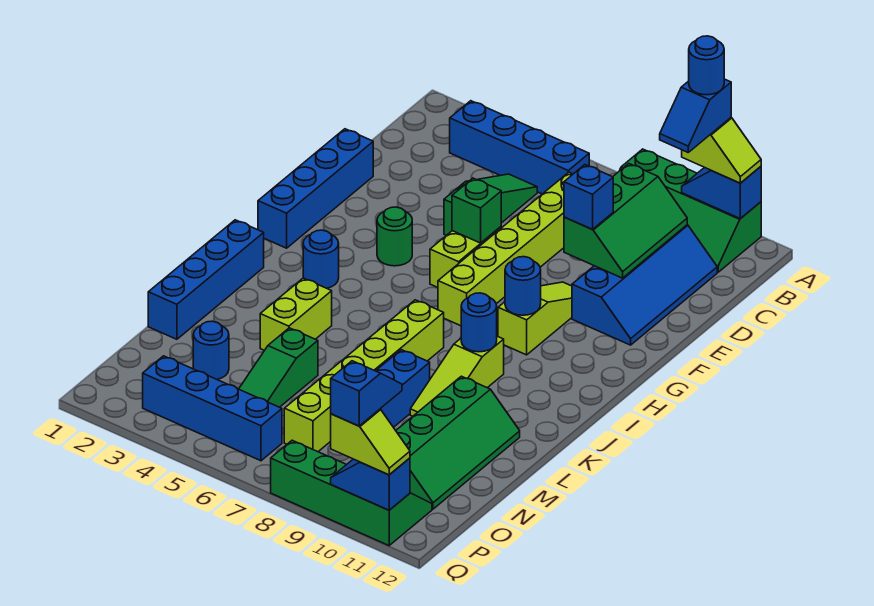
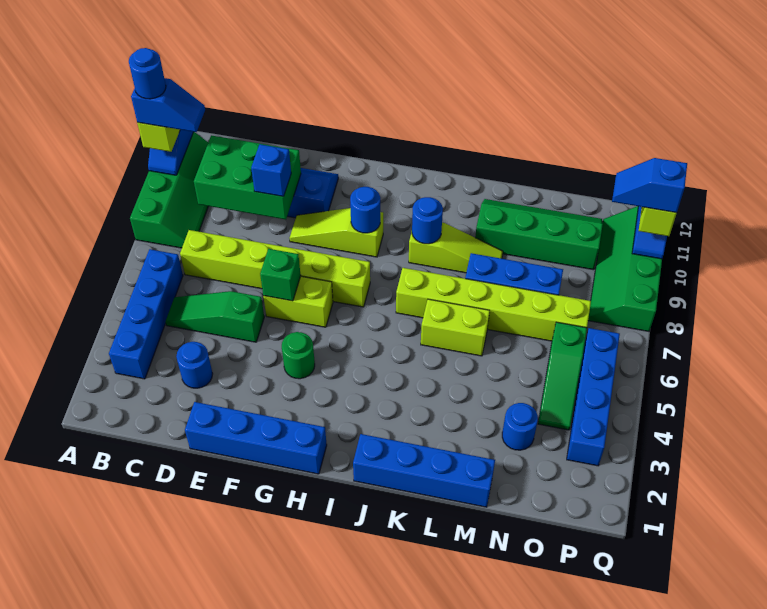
green 2x3 slope [564,164,687,278] -> green 2x3 brick [194,135,301,219]
blue 1x1 round brick [303,230,339,288] -> blue 1x1 round brick moved to [176,342,213,388]
lime 1x2 brick [260,278,332,350] -> lime 1x2 brick moved to [421,299,490,356]
green 1x3 slope [239,328,318,407] -> green 1x3 slope turned to [538,322,587,430]

